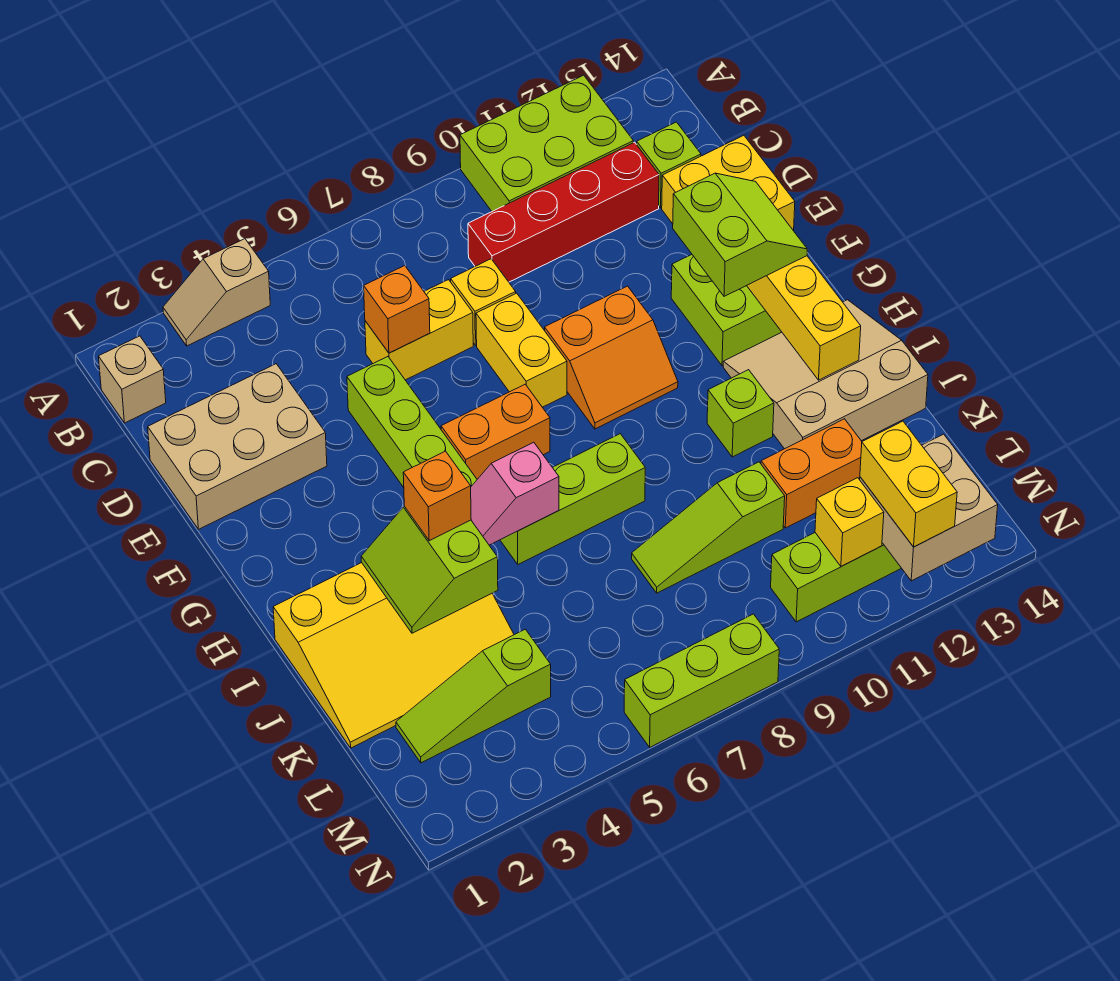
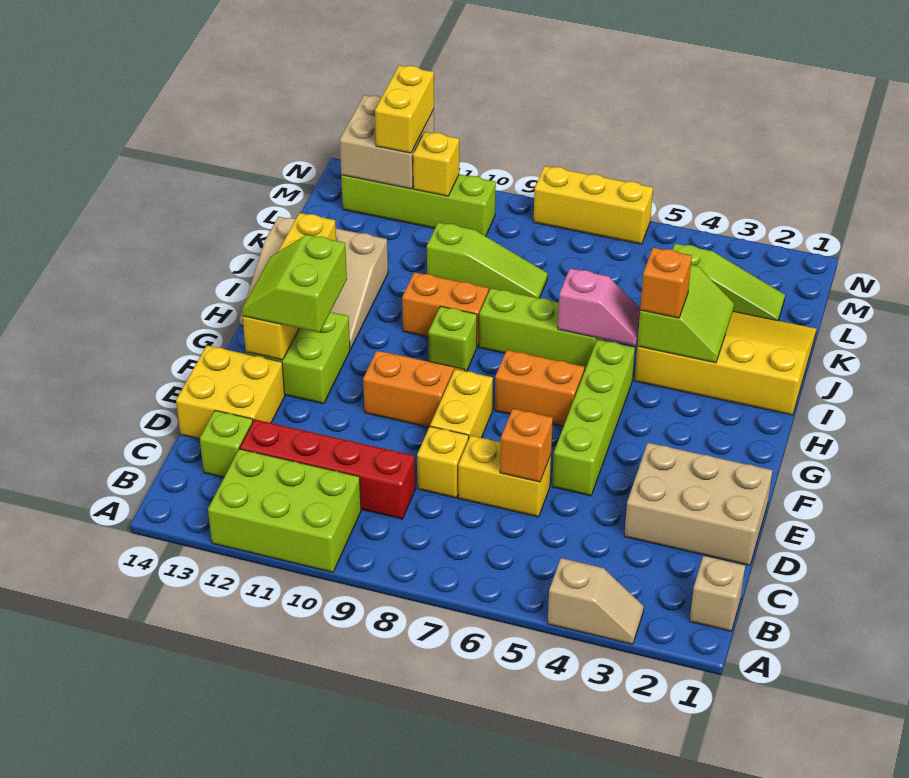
lime 1x1 brick [707,370,774,457] -> lime 1x1 brick moved to [428,306,477,371]
orange 1x2 brick [761,419,862,528] -> orange 1x2 brick moved to [402,272,489,347]
lime 1x3 brick [624,614,779,747] -> yellow 1x3 brick [533,166,653,244]

